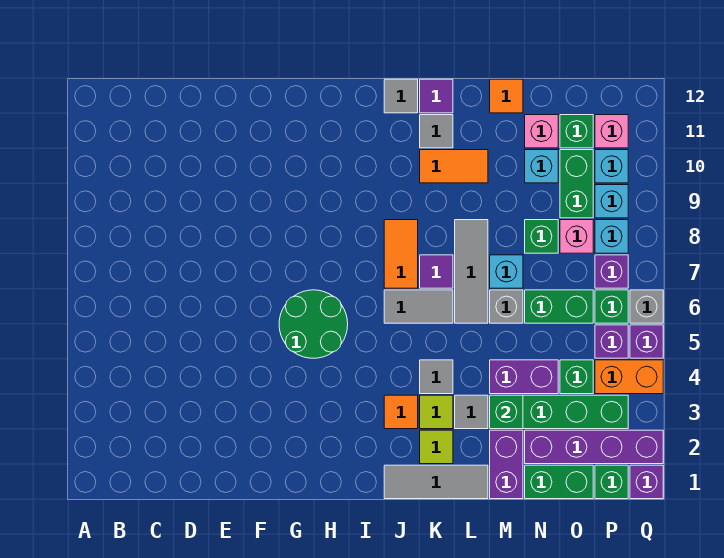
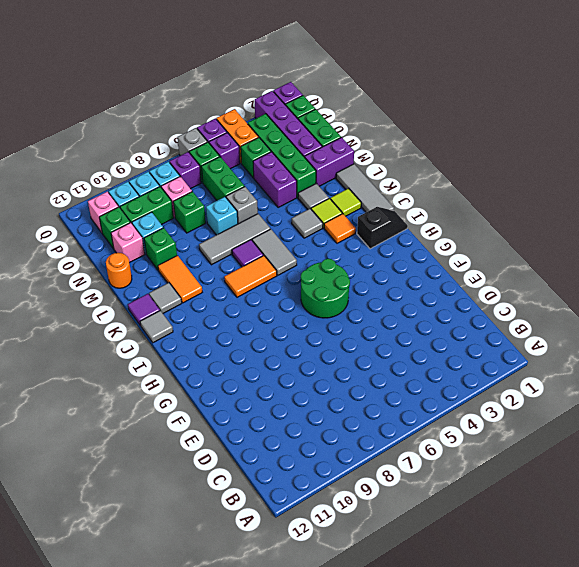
none -> black 1x2 slope [357,207,408,249]
green 1x1 brick [490,395,523,429] -> green 1x1 brick moved to [144,228,177,270]
orange 1x1 tile [490,79,523,113] -> orange 1x1 round brick [106,253,132,288]

